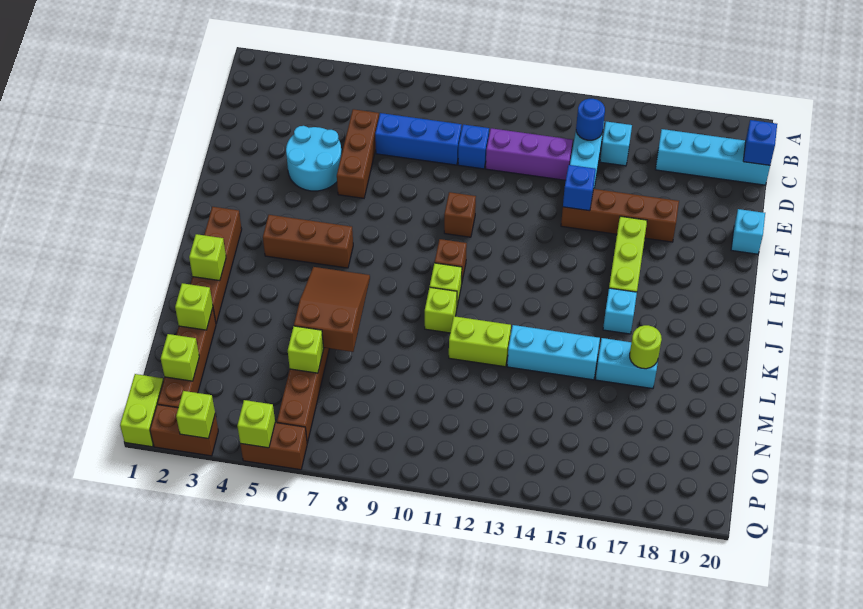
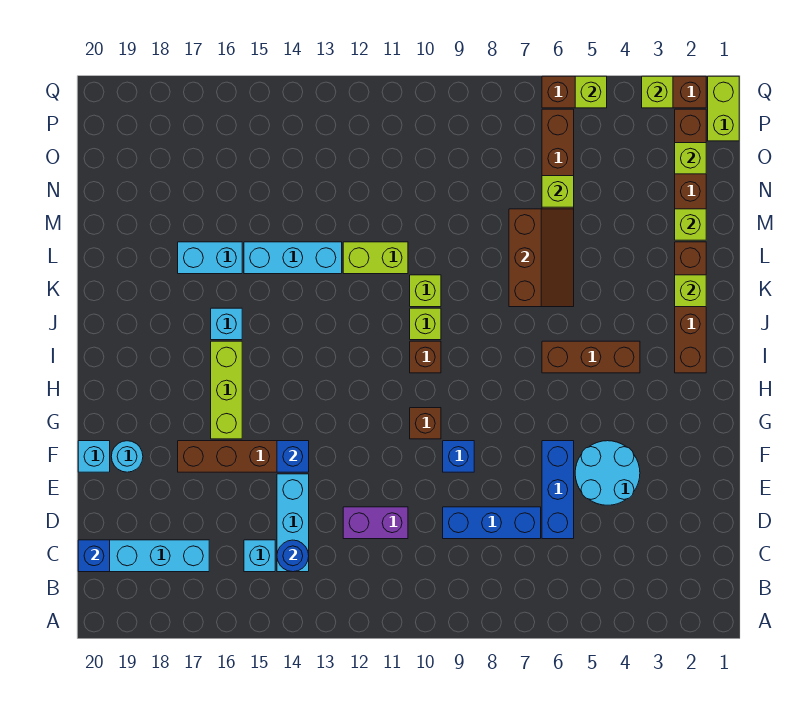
brown 1x3 brick [337,109,379,198] -> blue 1x3 brick [542,441,574,539]
blue 1x1 brick [458,124,489,169] -> blue 1x1 brick moved to [443,441,474,472]
purple 1x3 brick [486,128,573,180] -> purple 1x2 brick [343,507,408,539]
none -> cyan 1x1 round brick [111,441,143,472]
brown 2x3 slope [294,267,370,352] -> brown 2x3 slope turned to [509,209,574,307]
lime 1x1 round brick [630,325,662,369] -> none

